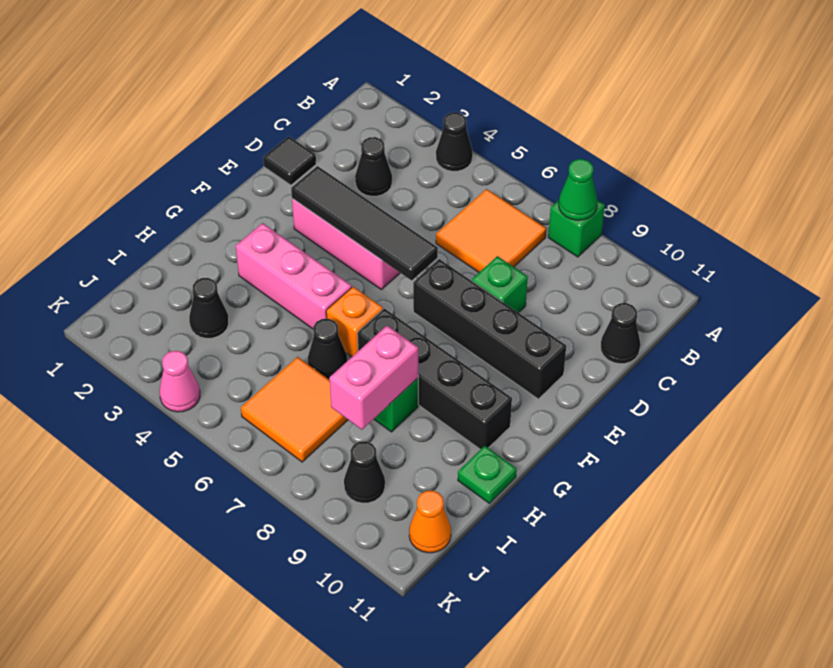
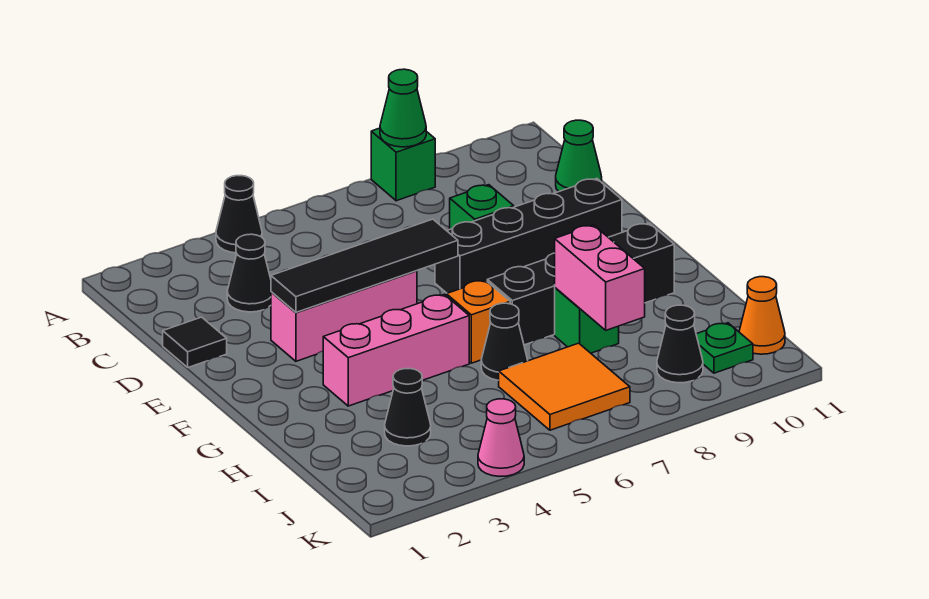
orange 2x2 tile [436,189,546,272] -> none
black 1x1 cone [600,303,641,364] -> green 1x1 cone [556,120,602,191]
green 1x1 plate [458,446,516,503] -> green 1x1 plate moved to [696,323,753,373]

